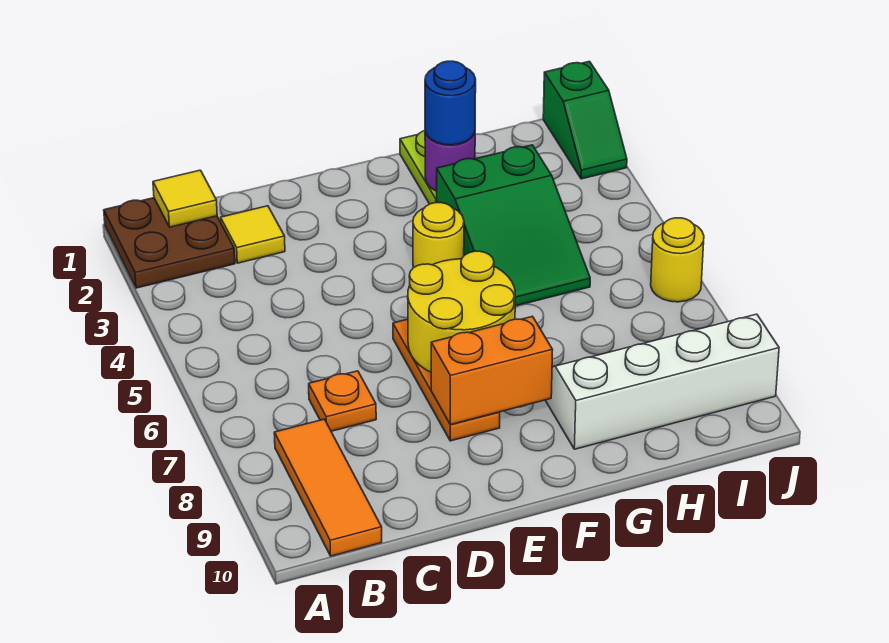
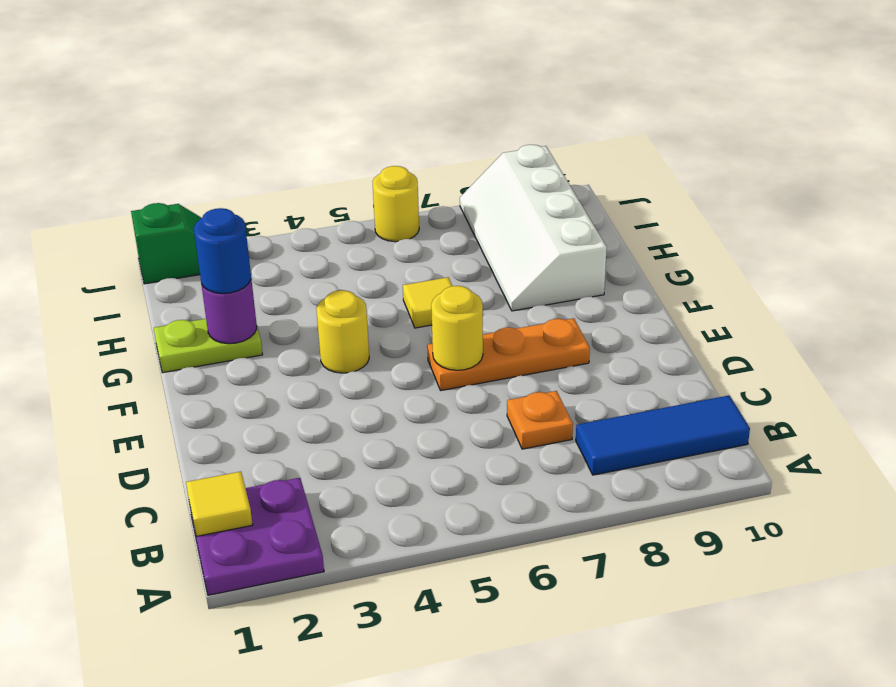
brown 2x2 plate [104,198,235,288] -> purple 2x2 plate [189,478,324,595]
orange 1x3 tile [274,419,382,556] -> blue 1x3 tile [576,395,750,475]
yellow 1x1 tile [221,206,285,263] -> yellow 1x1 tile moved to [403,277,452,328]
yellow 2x2 round brick [408,251,515,372] -> yellow 1x1 round brick [431,286,483,370]
orange 1x2 brick [431,316,553,425] -> none
green 2x3 slope [437,145,590,306] -> none

